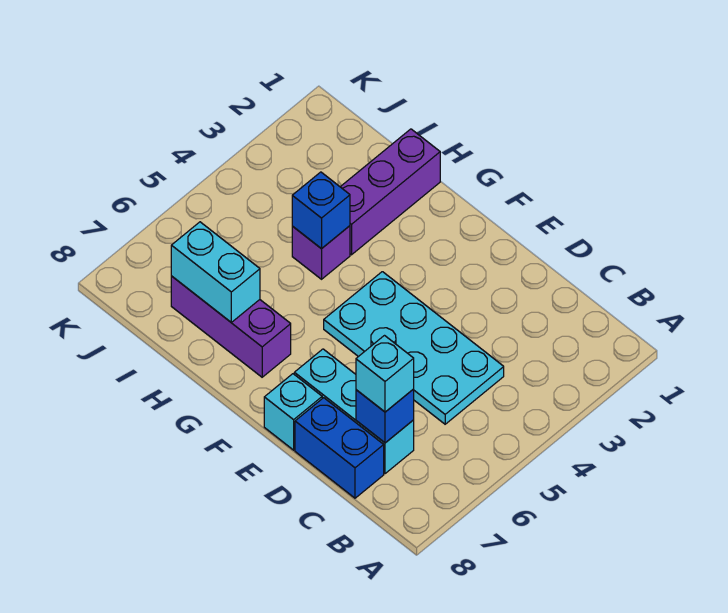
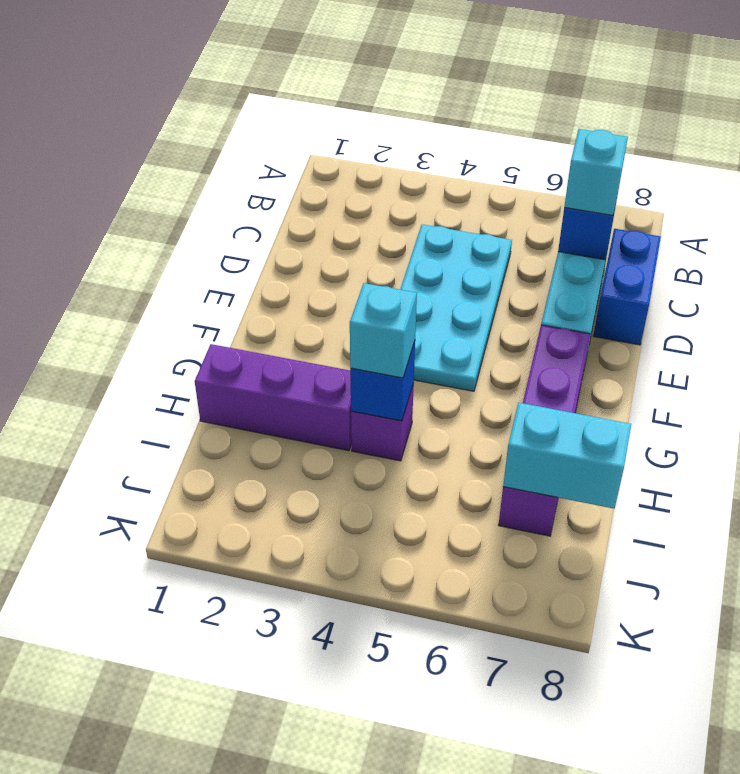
cyan 1x1 brick [264,374,322,450] -> cyan 1x1 brick moved to [350,283,417,378]
purple 1x3 brick [171,276,291,377] -> purple 1x4 brick [499,325,590,536]
cyan 1x2 brick [171,222,260,322] -> cyan 1x2 brick turned to [503,403,631,509]

